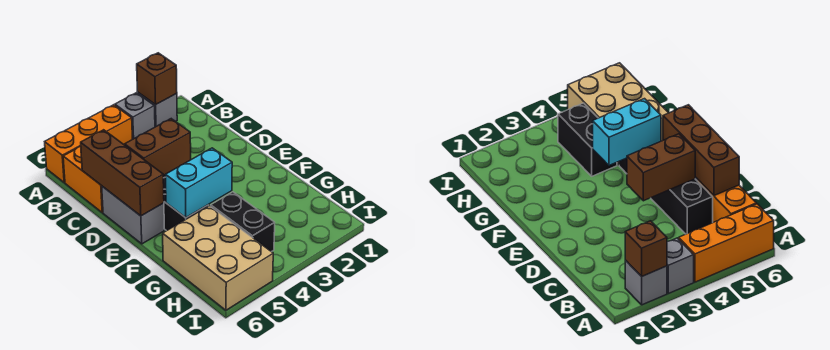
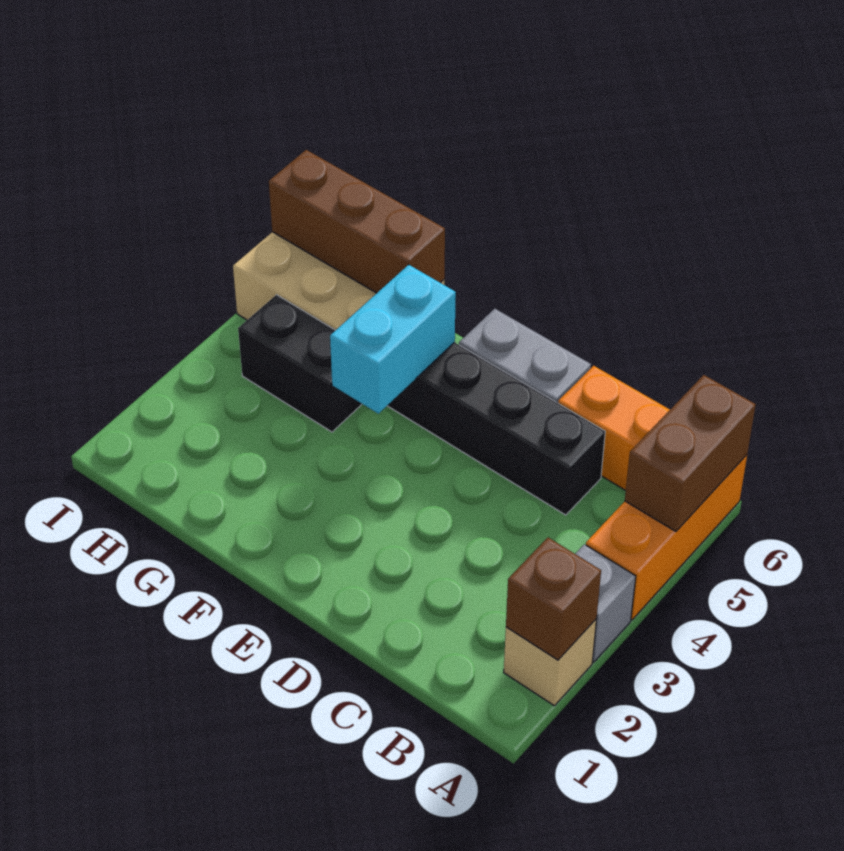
grey 1x1 brick [138,93,177,127] -> tan 1x1 brick [504,620,596,706]
brown 1x3 brick [81,130,164,216] -> brown 1x3 brick moved to [269,150,445,293]
brown 1x2 brick [125,119,191,176] -> brown 1x2 brick moved to [625,375,756,531]

